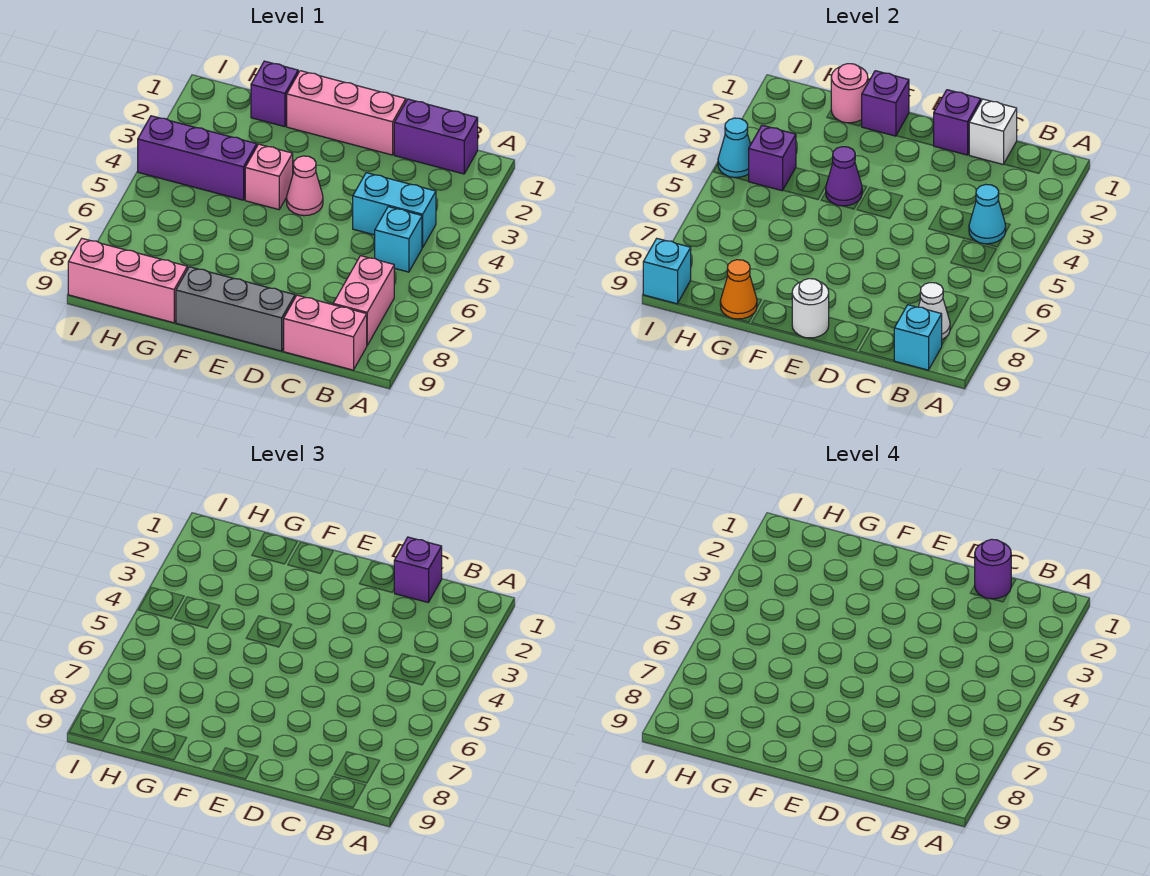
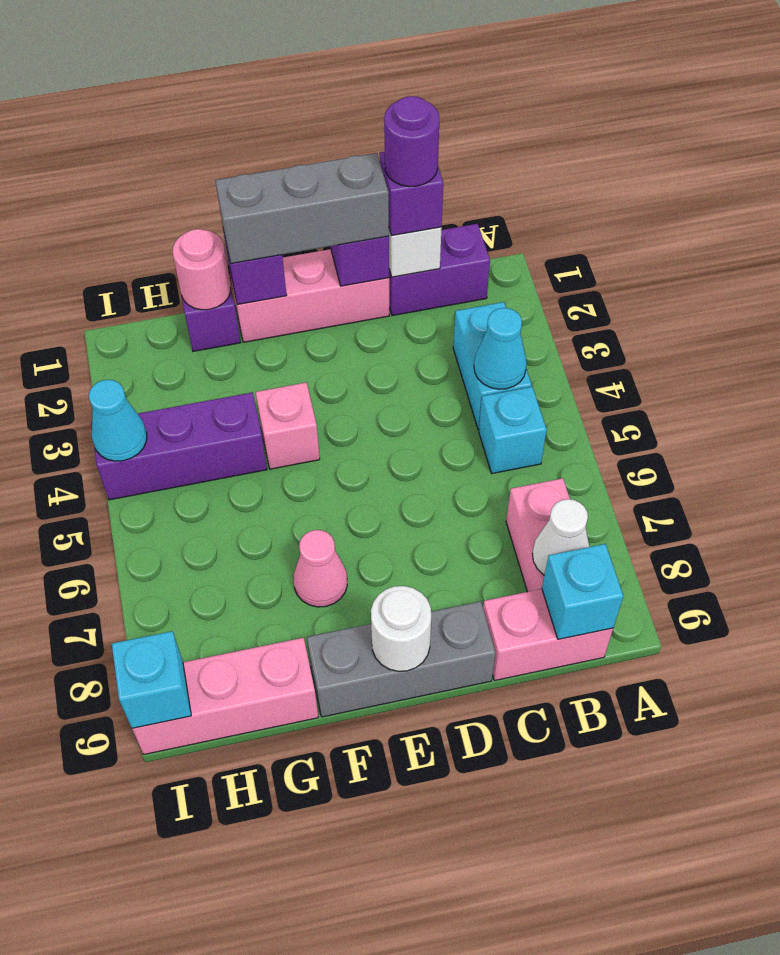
cyan 1x2 brick [353,173,436,248] -> cyan 1x2 brick turned to [453,302,532,430]
none -> grey 1x3 brick [215,153,389,263]
pink 1x1 cone [286,156,323,216] -> pink 1x1 cone moved to [293,530,347,607]
purple 1x1 cone [826,147,862,206] -> none
orange 1x1 cone [720,260,757,319] -> none
purple 1x1 brick [749,125,796,191] -> none

